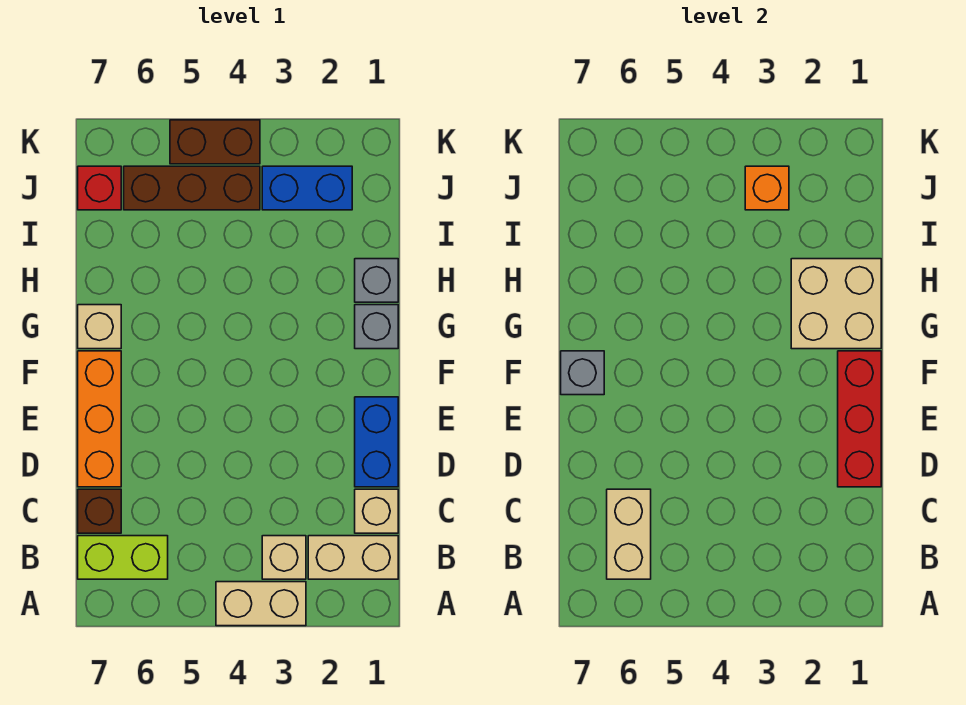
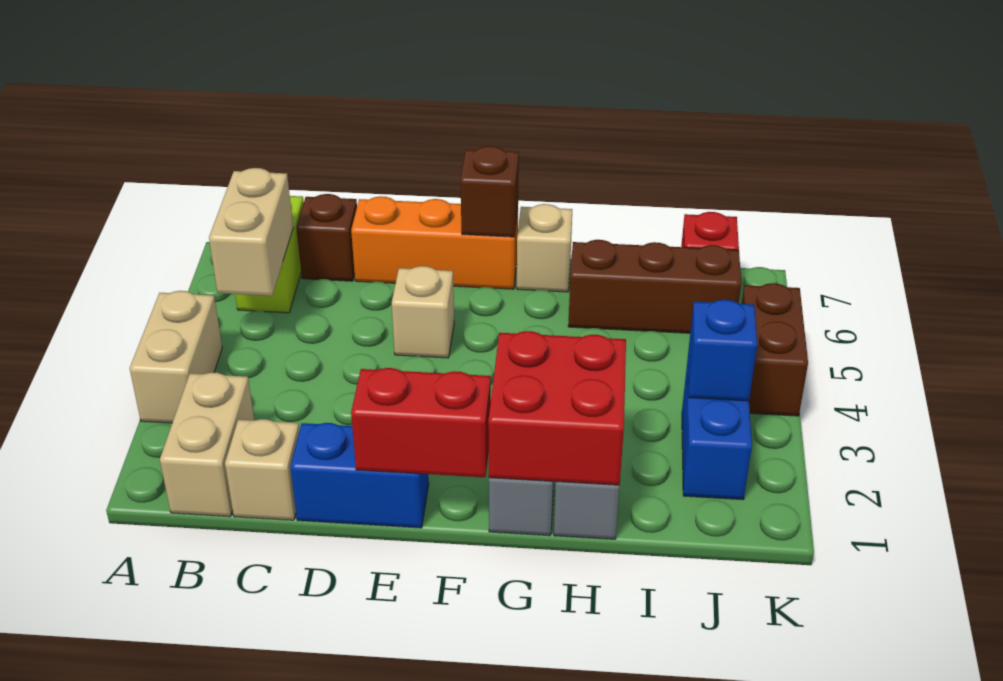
tan 1x1 brick [262,536,306,579] -> tan 1x1 brick moved to [392,266,454,358]
tan 1x2 brick [607,489,651,579] -> tan 1x2 brick turned to [209,168,293,296]
red 1x3 brick [838,351,881,487] -> red 1x2 brick [351,368,491,477]
grey 1x1 brick [561,351,604,395] -> brown 1x1 brick [460,146,519,237]
tan 2x2 brick [791,259,881,349] -> red 2x2 brick [488,331,626,485]
orange 1x1 brick [745,166,789,210] -> blue 1x1 brick [688,300,757,401]
brown 1x3 brick [124,166,260,210] -> brown 1x3 brick turned to [568,240,741,333]

